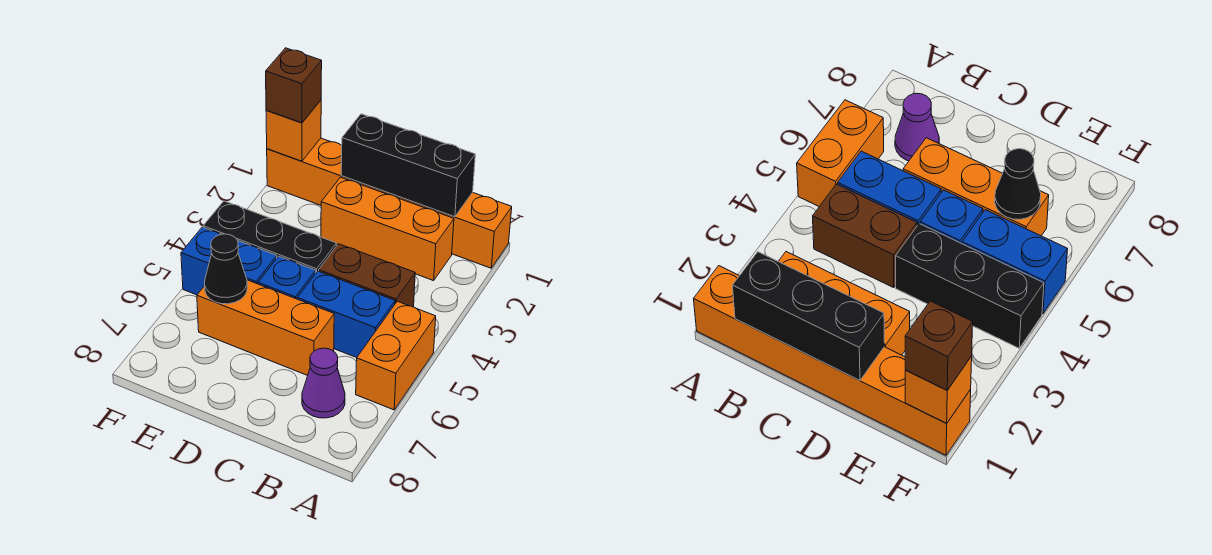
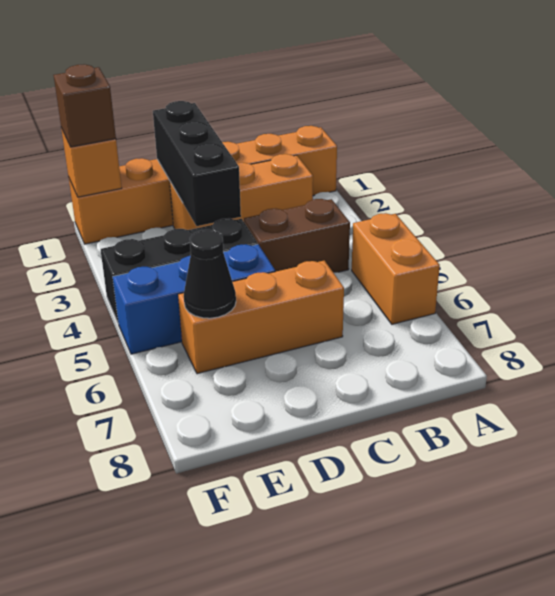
black 1x3 brick [341,114,475,217] -> black 1x3 brick turned to [153,101,241,226]
blue 1x2 brick [297,271,395,358] -> none
purple 1x1 cone [302,348,345,418] -> none

